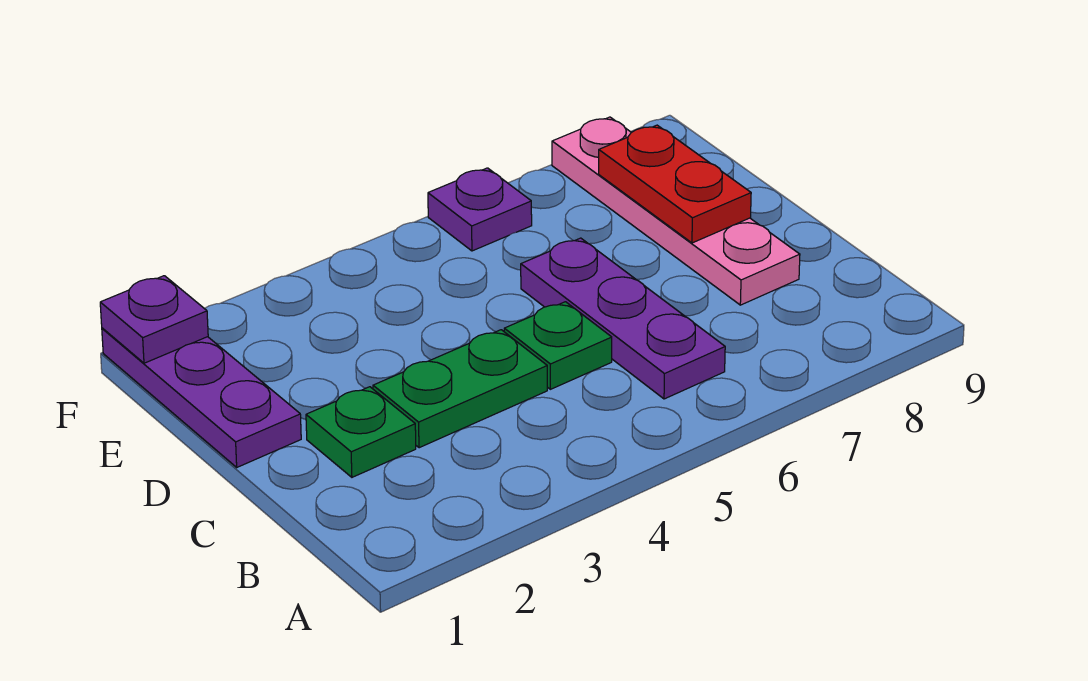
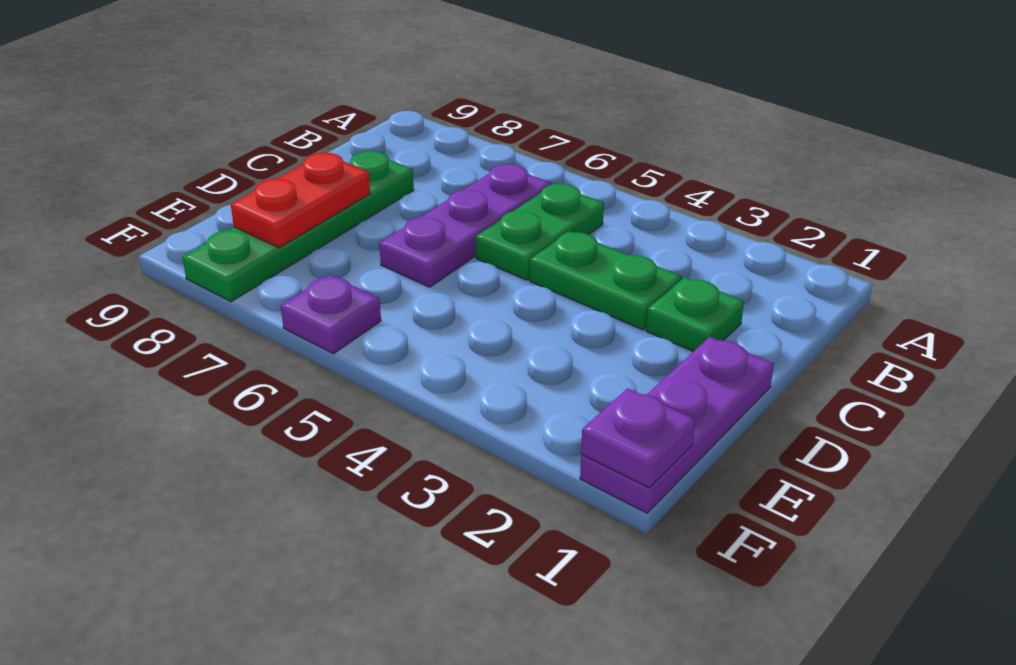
green 1x1 plate [504,302,612,389] -> green 1x2 plate [476,184,604,280]
pink 1x4 plate [552,117,800,305] -> green 1x4 plate [182,151,414,302]

